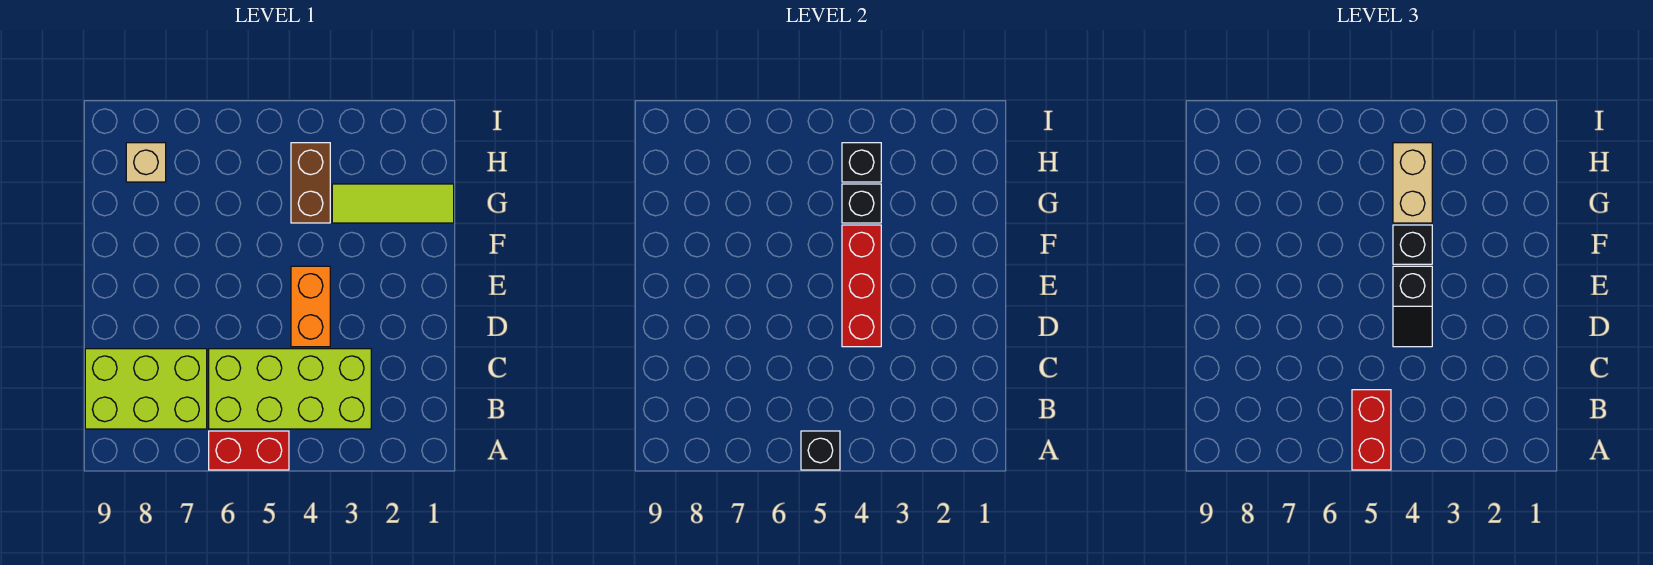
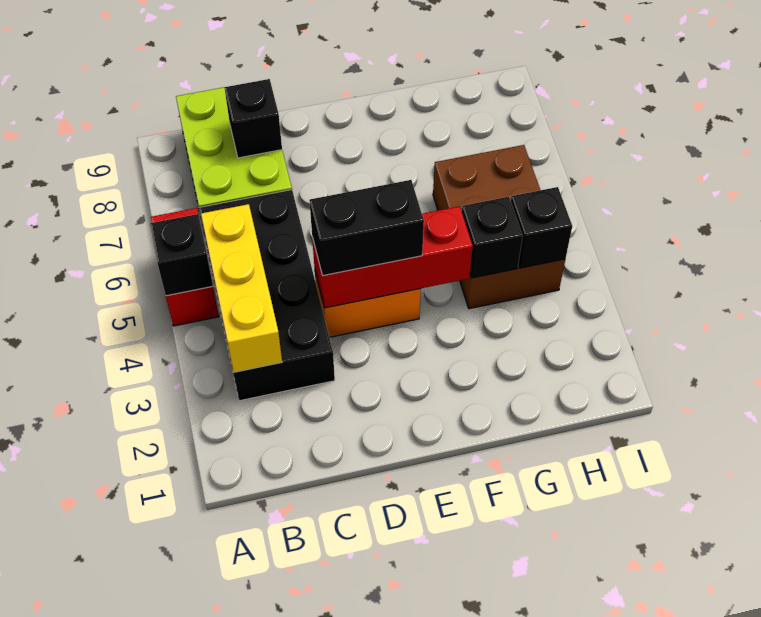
red 1x2 brick [1352,390,1391,470] -> none
lime 2x4 brick [209,349,371,429] -> black 2x4 brick [199,190,335,401]
none -> yellow 1x3 brick [201,204,282,372]
black 1x2 slope [1393,266,1432,347] -> black 1x2 brick [309,180,424,276]
black 1x1 brick [1393,225,1432,264] -> black 1x1 brick moved to [224,79,282,158]
lime 1x3 tile [332,184,454,223] -> none
brown 1x2 brick [291,143,330,223] -> brown 2x3 brick [433,145,565,309]
tan 1x2 brick [1393,143,1432,223] -> none
tan 1x1 brick [126,143,166,182] -> none

